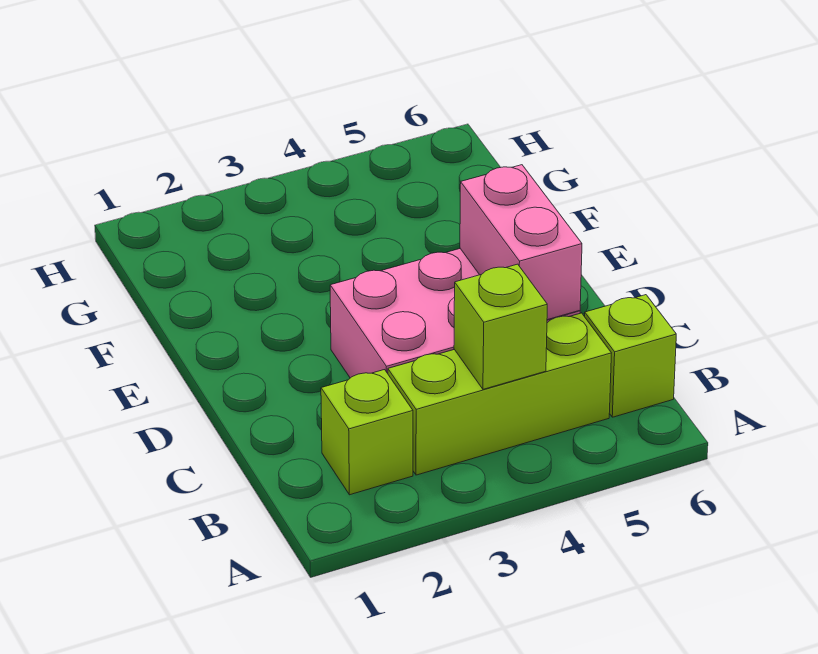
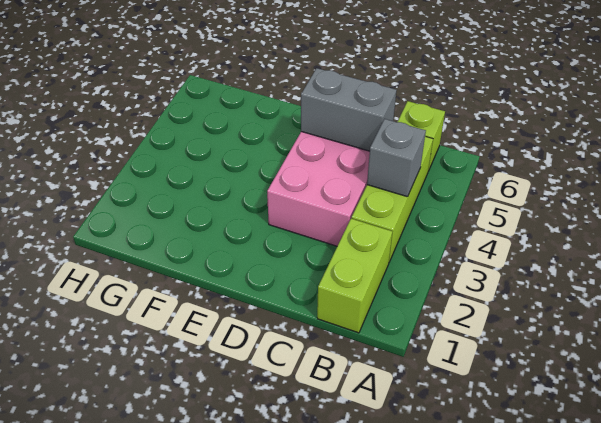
lime 1x1 brick [321,370,413,495] -> lime 1x2 brick [317,219,392,333]
lime 1x1 brick [454,264,547,389] -> grey 1x1 brick [367,119,426,197]
pink 1x2 brick [460,165,582,320] -> grey 1x2 brick [301,68,396,151]

